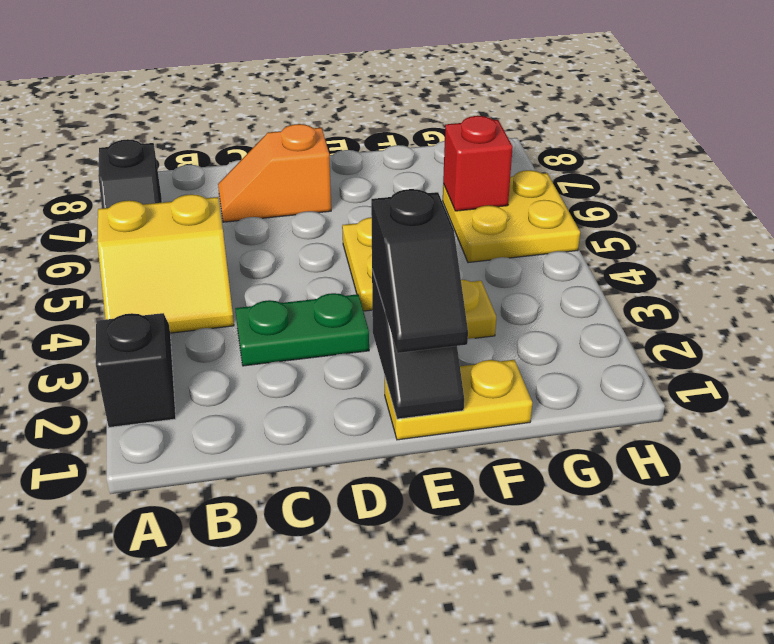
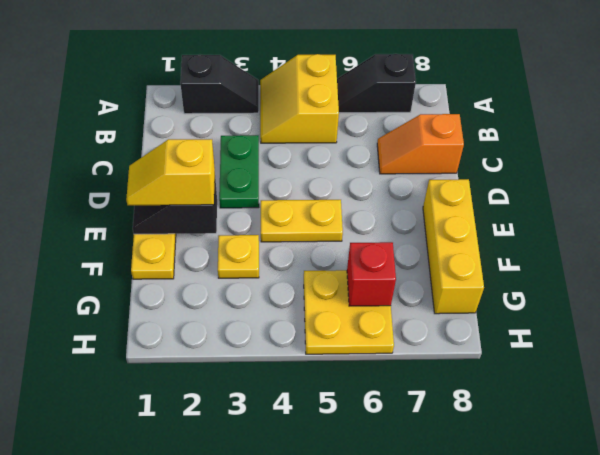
orange 1x2 slope [218,124,331,222] -> orange 1x2 slope turned to [377,114,464,174]
black 1x2 slope [371,189,468,353] -> yellow 1x2 slope [126,139,215,205]
none -> yellow 1x3 brick [423,179,484,314]

